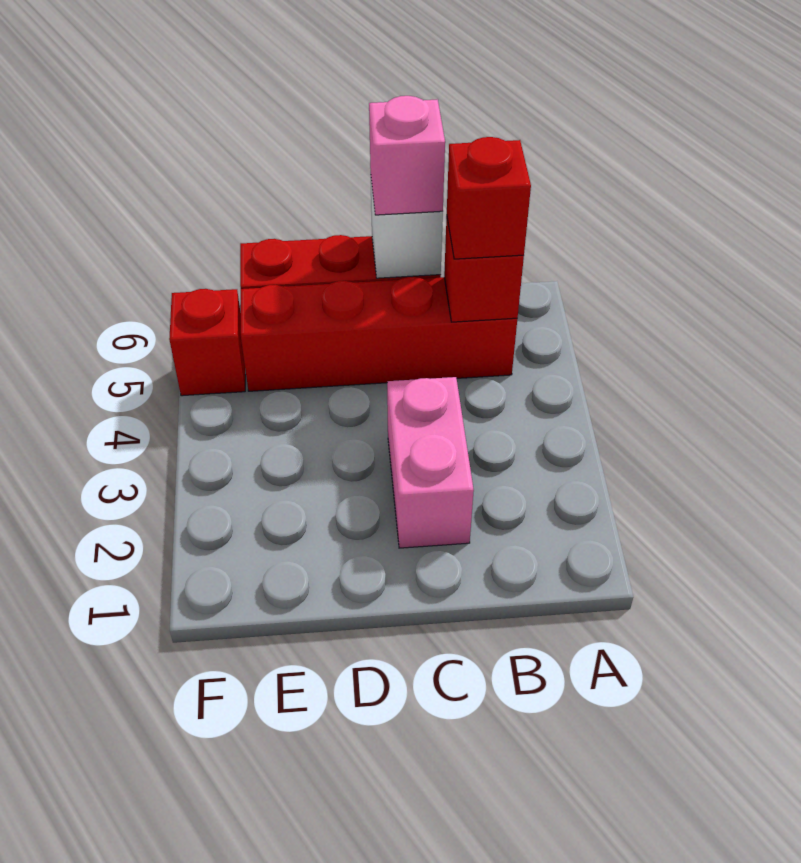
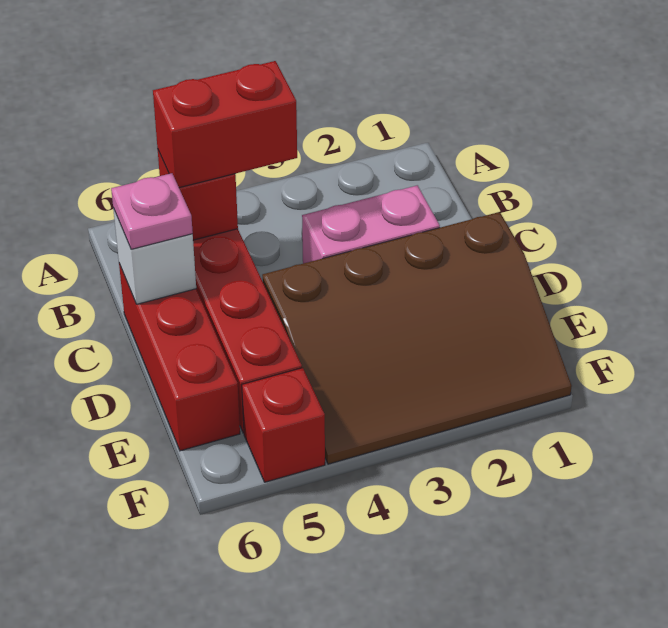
red 1x1 brick [447,137,531,259] -> red 1x2 brick [153,61,297,188]
pink 1x1 brick [369,96,445,215] -> pink 1x1 plate [111,173,193,249]
none -> brown 3x4 slope [262,212,572,464]

